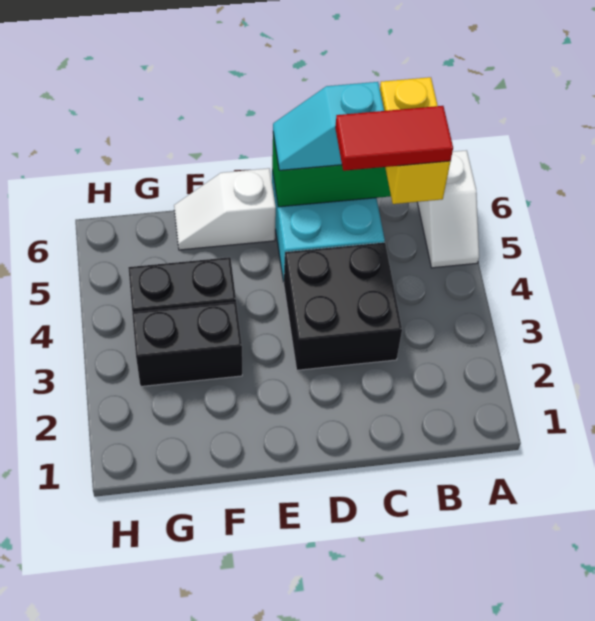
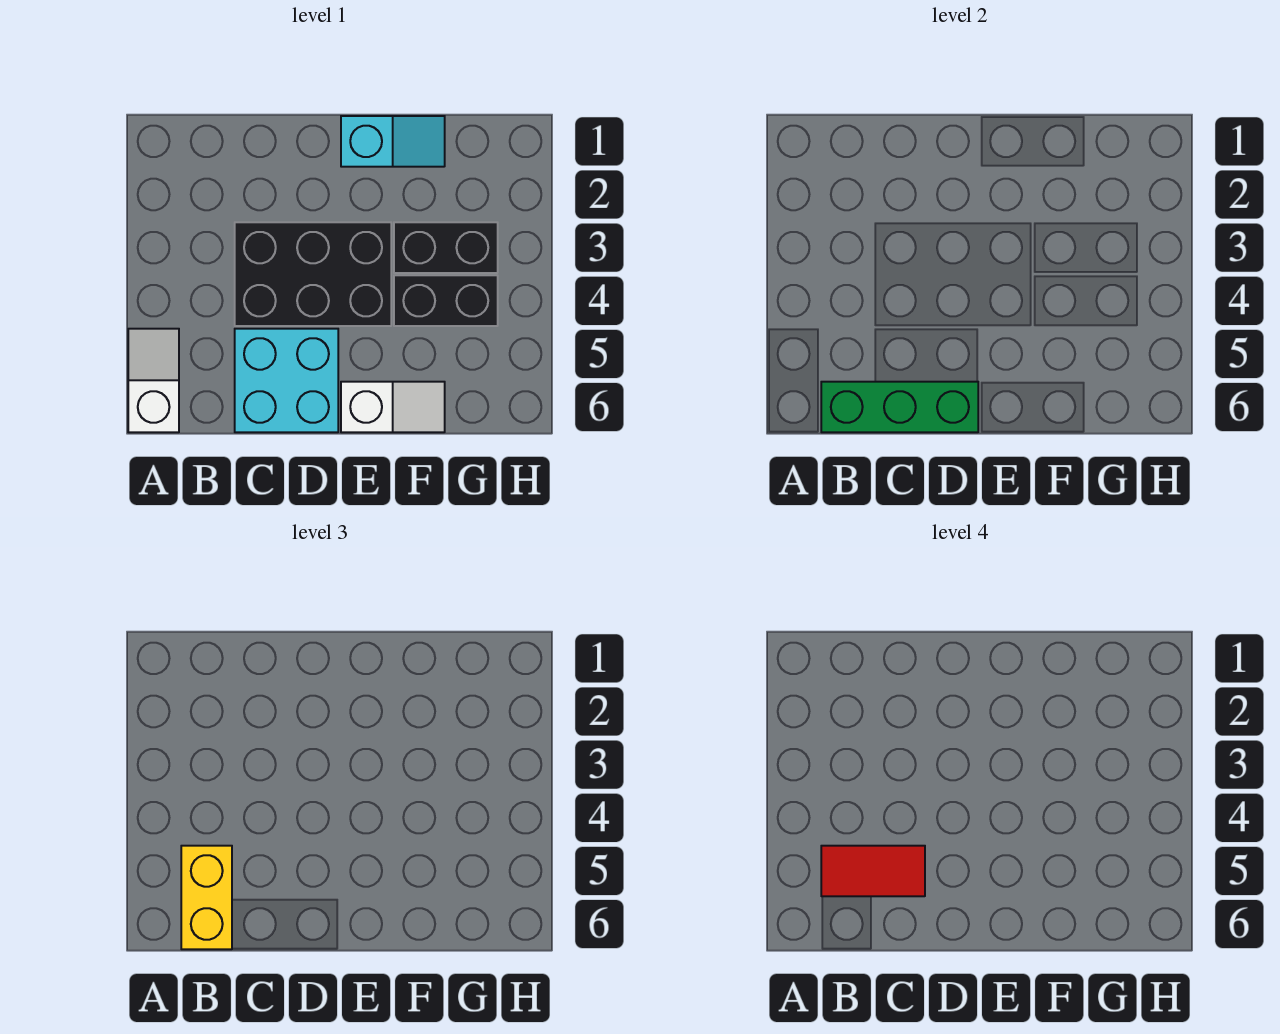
black 2x2 brick [284,242,402,370] -> black 2x3 brick [235,222,391,326]
cyan 1x2 slope [273,82,384,170] -> cyan 1x2 slope moved to [341,116,445,167]

